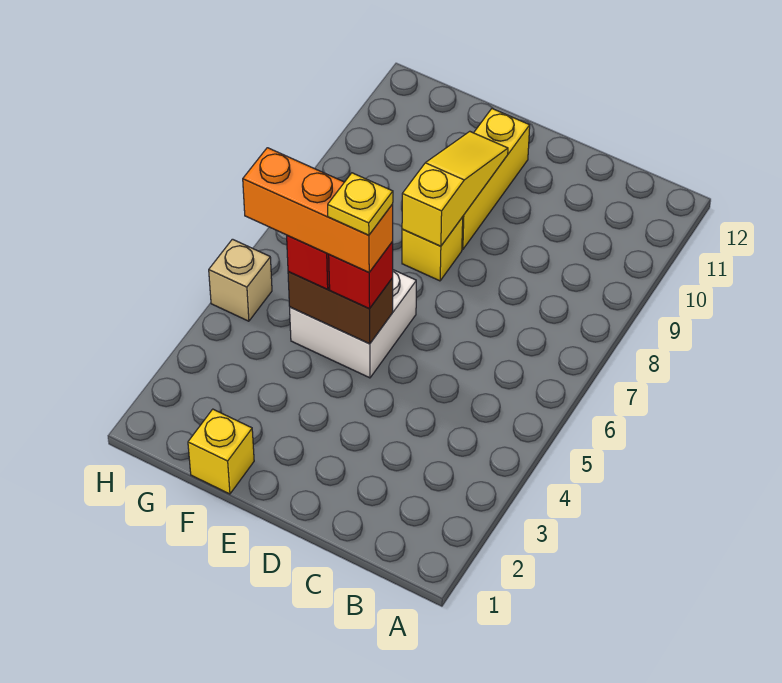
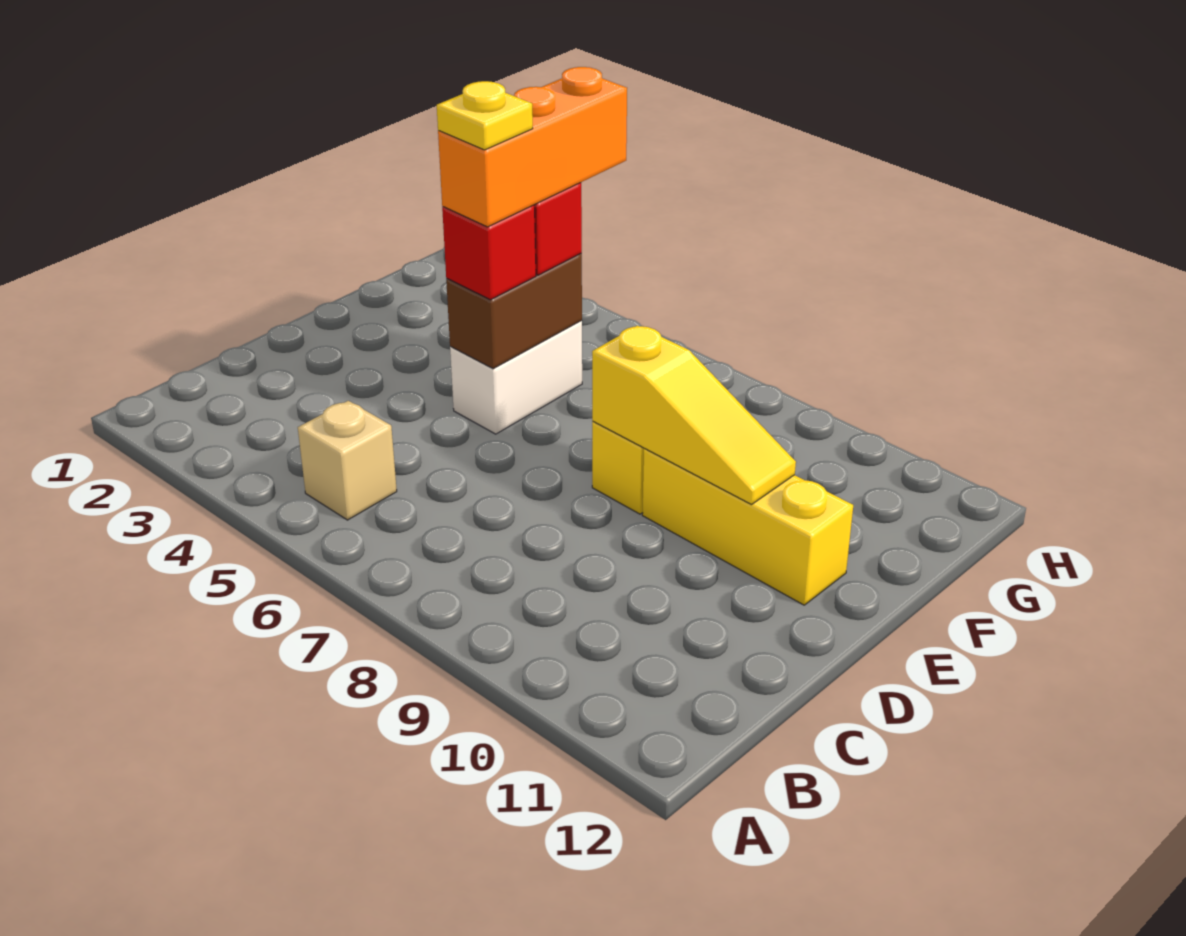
white 2x2 brick [290,270,416,378] -> white 1x2 brick [450,321,582,434]
yellow 1x1 brick [188,409,254,494] -> none
tan 1x1 brick [209,239,272,321] -> tan 1x1 brick moved to [298,401,397,520]

